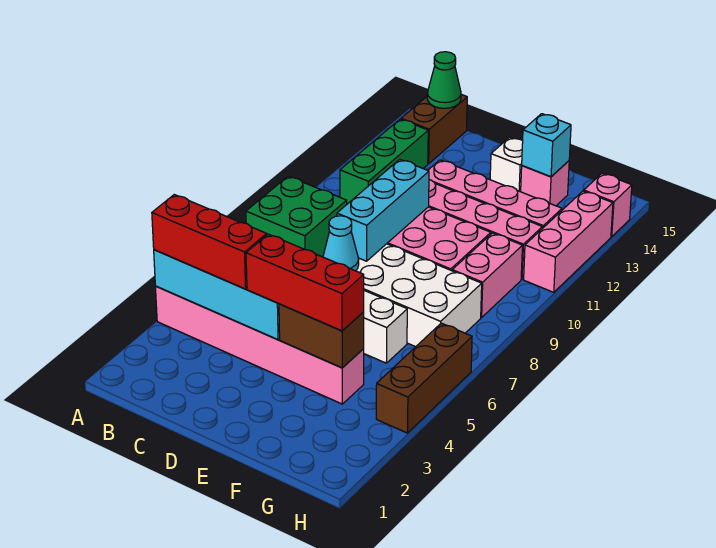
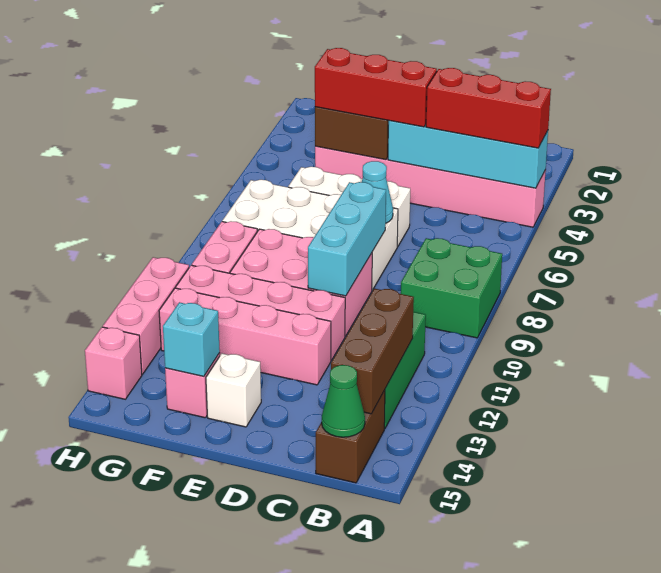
brown 1x3 brick [376,323,472,433] -> brown 1x3 brick moved to [331,288,414,414]

